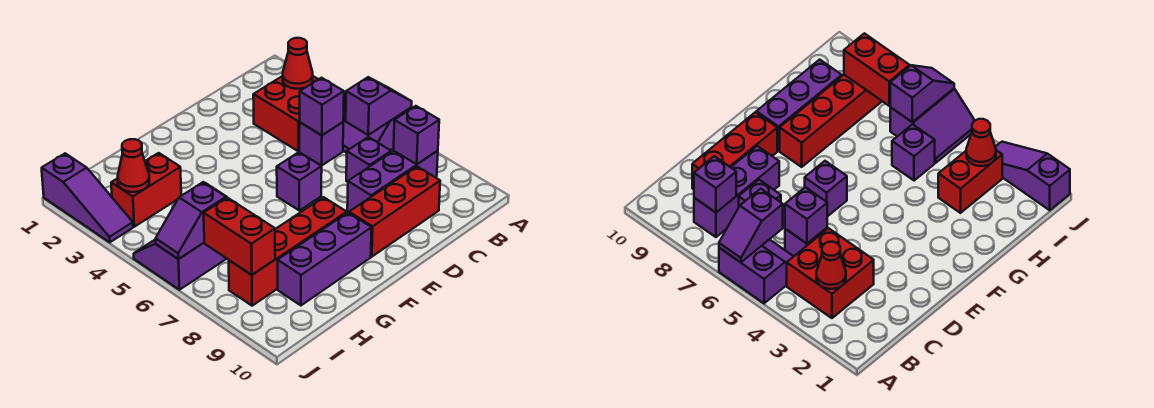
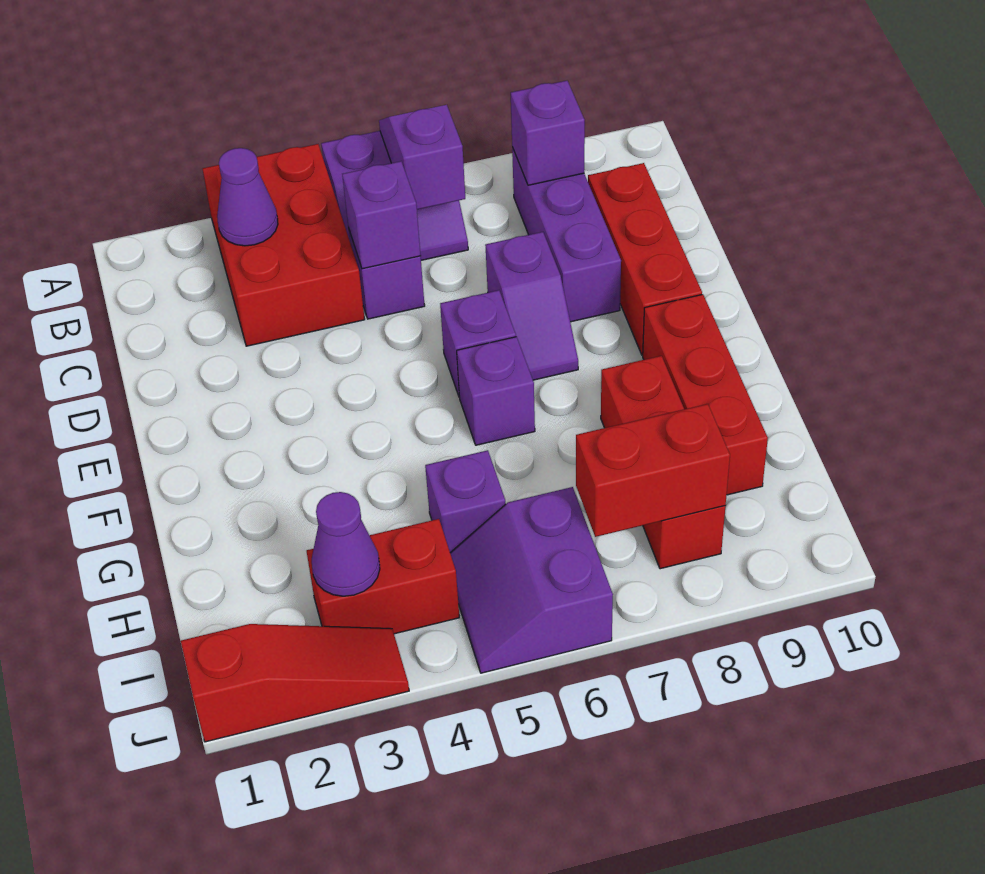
red 2x2 brick [253,76,318,151] -> red 2x3 brick [203,144,365,346]
red 1x1 cone [283,38,313,89] -> purple 1x1 cone [217,148,278,246]
purple 1x1 brick [346,137,391,182] -> purple 1x1 brick moved to [457,337,535,445]
red 1x4 brick [229,197,347,306] -> red 1x3 brick [601,356,725,569]
purple 1x3 brick [278,213,372,305] -> red 1x3 brick [643,294,768,495]
red 1x2 brick [111,153,181,227] -> red 1x2 brick turned to [307,519,459,634]
red 1x1 cone [118,139,149,192] -> purple 1x1 cone [312,492,380,596]
purple 1x2 slope [156,182,226,259] -> purple 1x2 slope moved to [485,232,578,380]
purple 1x3 slope [42,153,133,242] -> red 1x3 slope [181,624,409,742]

